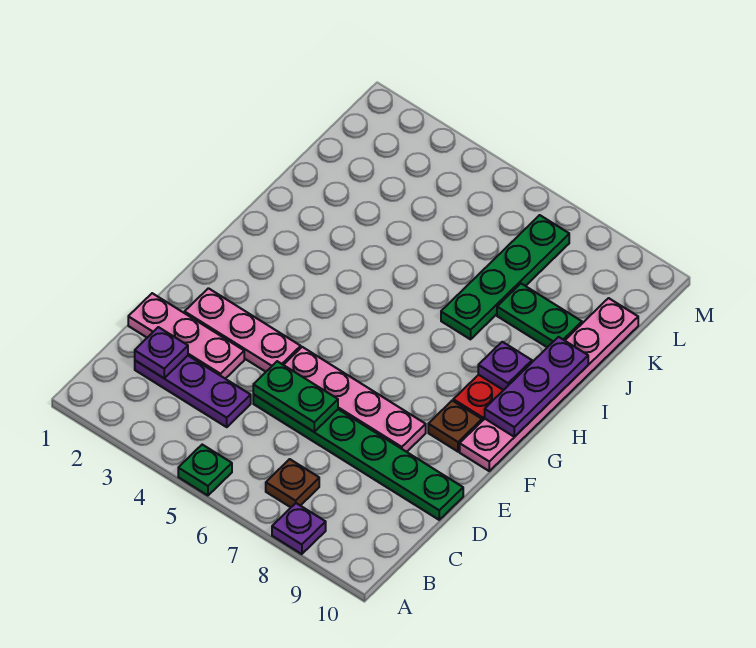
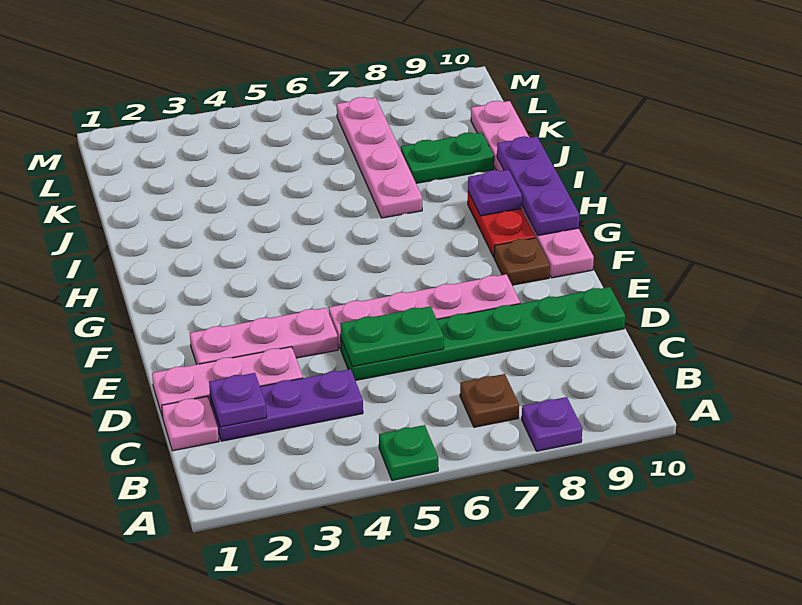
none -> pink 1x1 plate [162,397,219,451]
green 1x4 plate [441,215,569,339] -> pink 1x4 plate [337,97,422,218]

